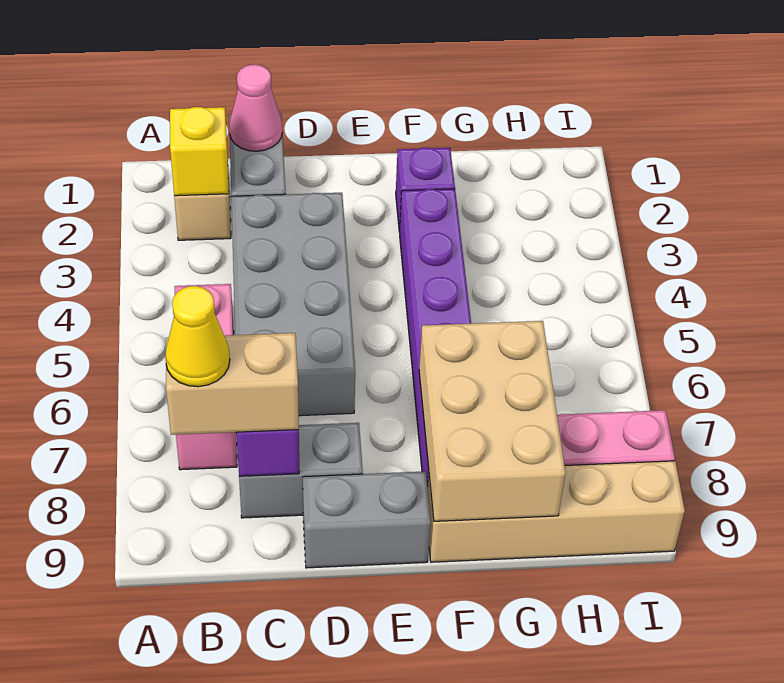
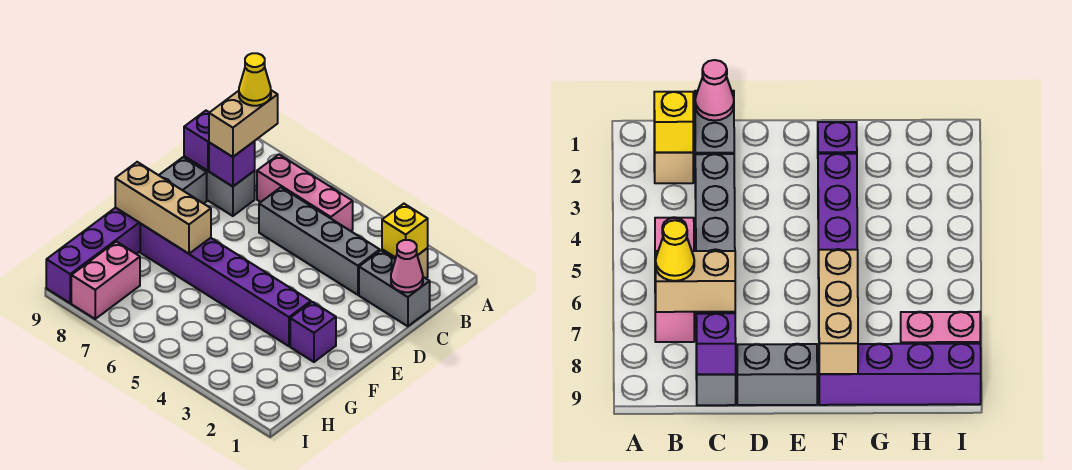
grey 2x4 brick [231,193,355,416] -> grey 1x4 brick [259,187,380,295]
grey 1x2 brick [239,423,363,518] -> grey 1x2 brick turned to [184,156,255,216]
none -> purple 1x1 brick [184,111,209,171]
tan 2x3 brick [419,321,566,521] -> tan 1x3 brick [115,162,211,254]
tan 1x4 brick [428,461,685,562] -> purple 1x4 brick [46,208,140,303]

